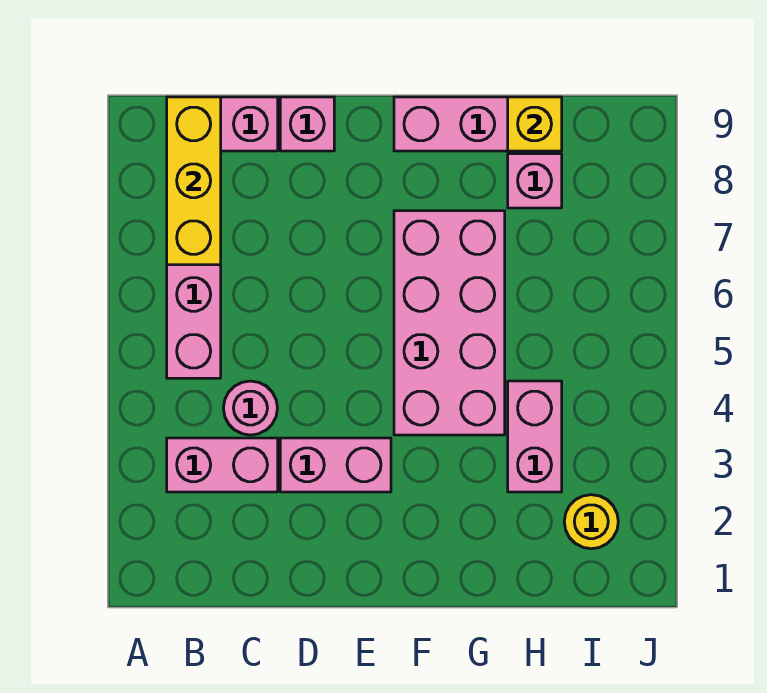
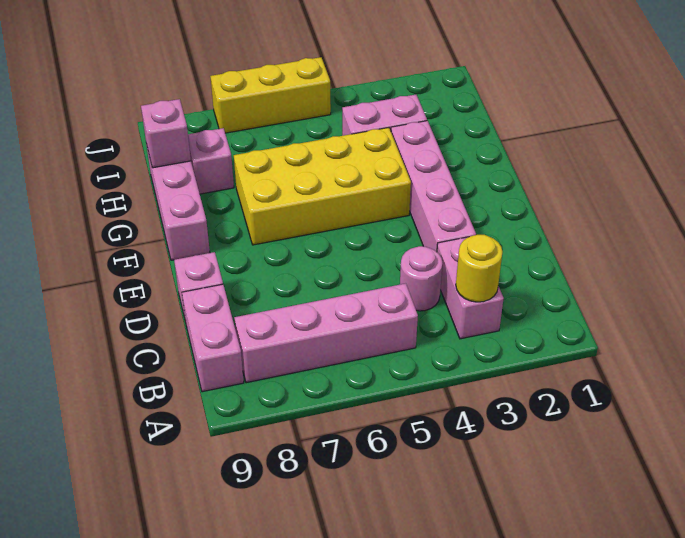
yellow 1x3 brick [167,97,221,265] -> yellow 1x3 brick moved to [210,57,331,133]
pink 1x2 brick [280,438,391,492] -> pink 1x4 brick [391,121,476,252]
pink 2x4 brick [394,211,505,435] -> yellow 2x4 brick [234,128,411,245]
yellow 1x1 brick [508,97,562,151] -> pink 1x1 brick [141,99,191,168]
yellow 1x1 round brick [564,495,618,549] -> yellow 1x1 round brick moved to [456,235,502,302]

